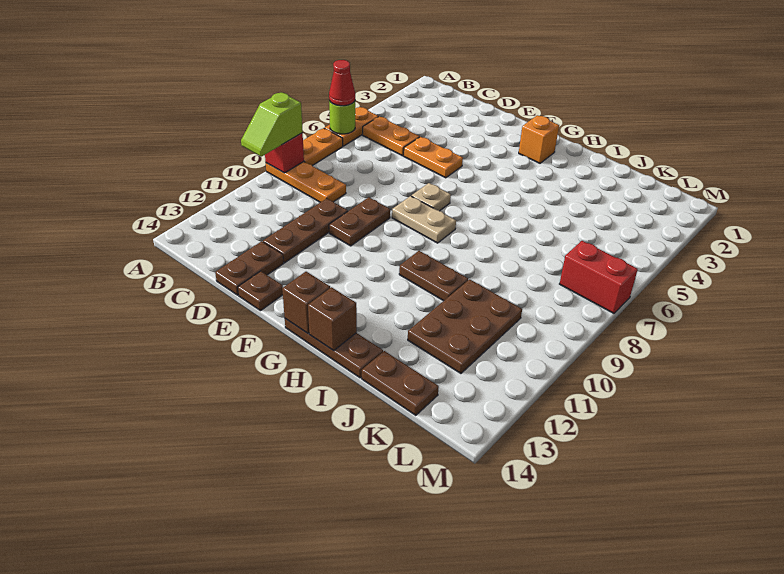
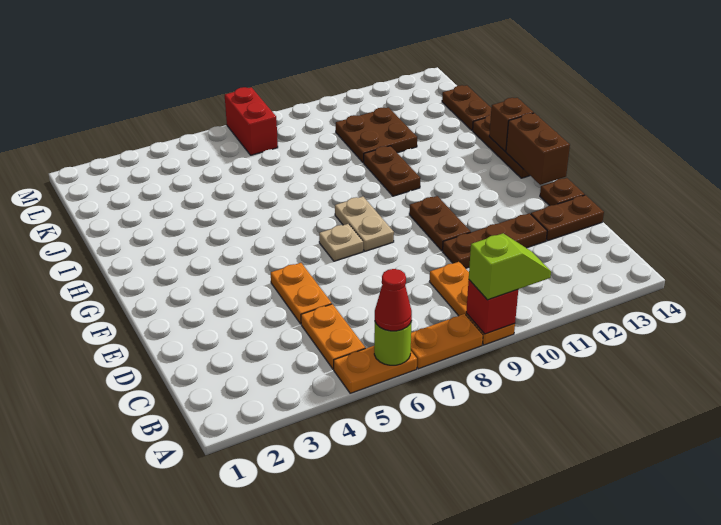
brown 1x2 plate [329,197,390,246] -> brown 1x2 plate turned to [409,196,471,251]
orange 1x1 brick [519,115,559,163] -> none
brown 1x1 brick [282,272,330,333] -> brown 1x2 brick [506,113,570,185]
brown 2x3 plate [408,279,522,373] -> brown 2x2 plate [336,107,417,163]

